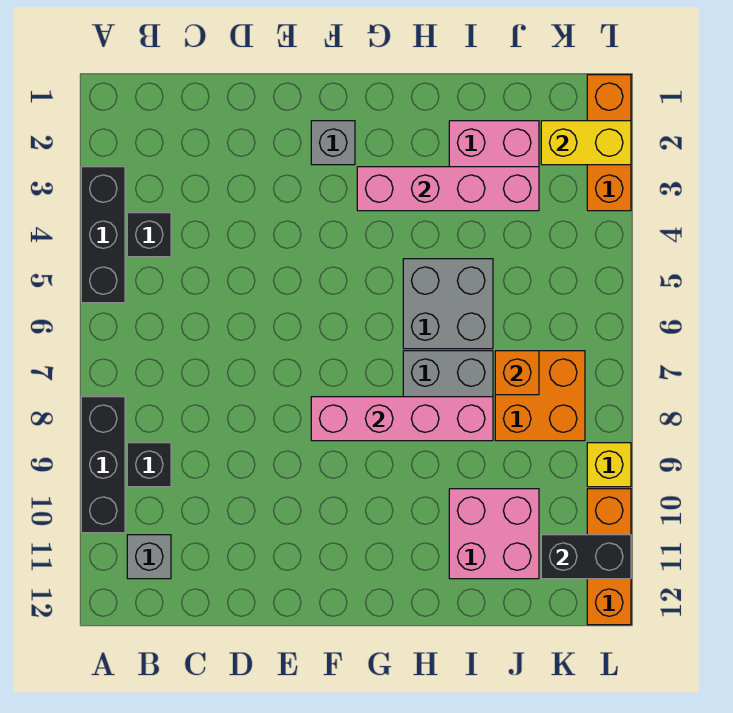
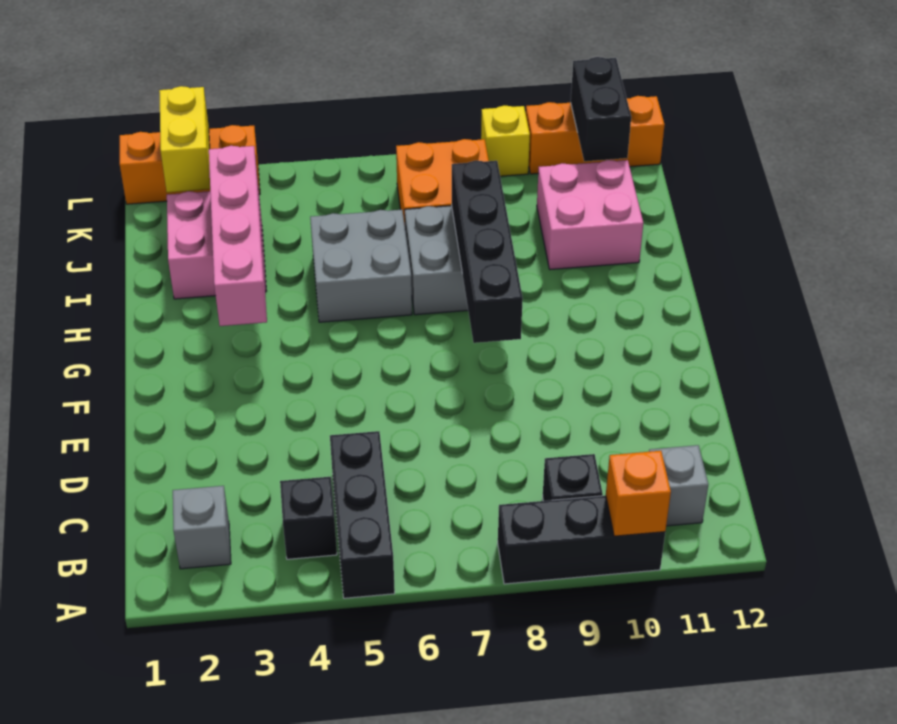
black 1x3 brick [81,167,125,303] -> black 1x3 brick turned to [330,431,395,598]
grey 1x1 brick [311,121,355,165] -> grey 1x1 brick moved to [173,486,231,569]
pink 1x4 brick [311,397,493,441] -> black 1x4 brick [452,161,523,343]
orange 1x1 brick [495,351,539,395] -> orange 1x1 brick moved to [606,451,671,536]

